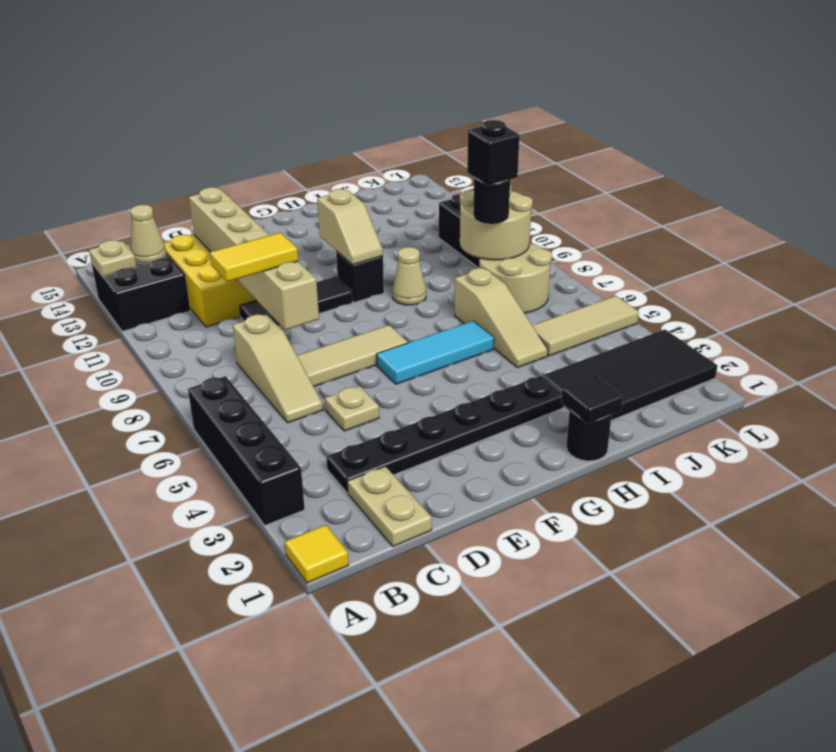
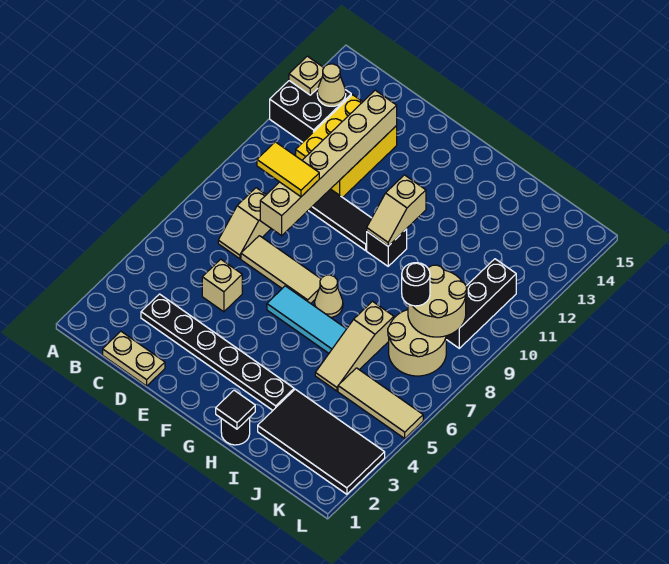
yellow 1x1 tile [285,525,349,583] -> none
black 1x4 brick [188,376,305,525] -> none
tan 1x2 plate [348,466,432,547] -> tan 1x2 plate turned to [103,331,165,386]
tan 1x3 slope [233,314,323,423] -> tan 1x2 slope [218,188,271,259]
tan 1x1 plate [325,386,379,431] -> tan 1x1 brick [202,259,242,312]
tan 1x1 cone [392,247,426,305] -> tan 1x1 cone moved to [315,275,343,317]
black 1x1 brick [467,120,520,186] -> none

